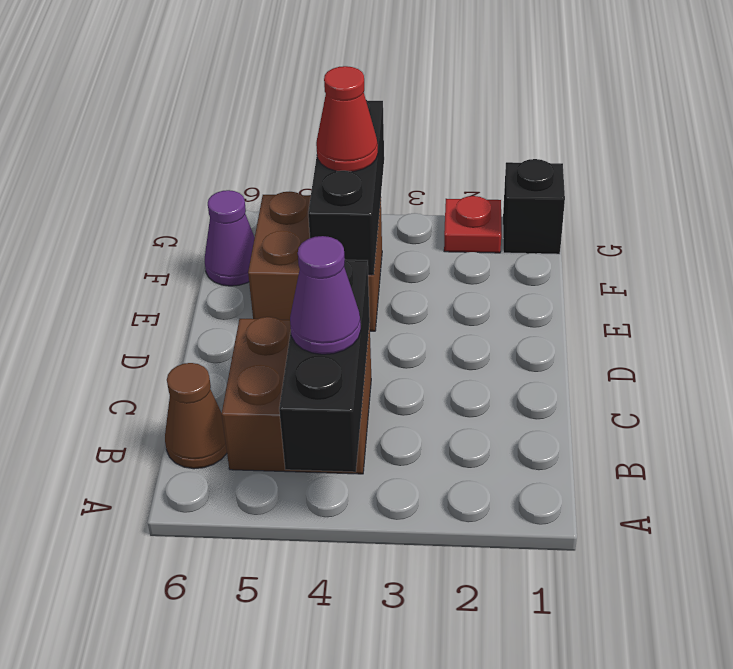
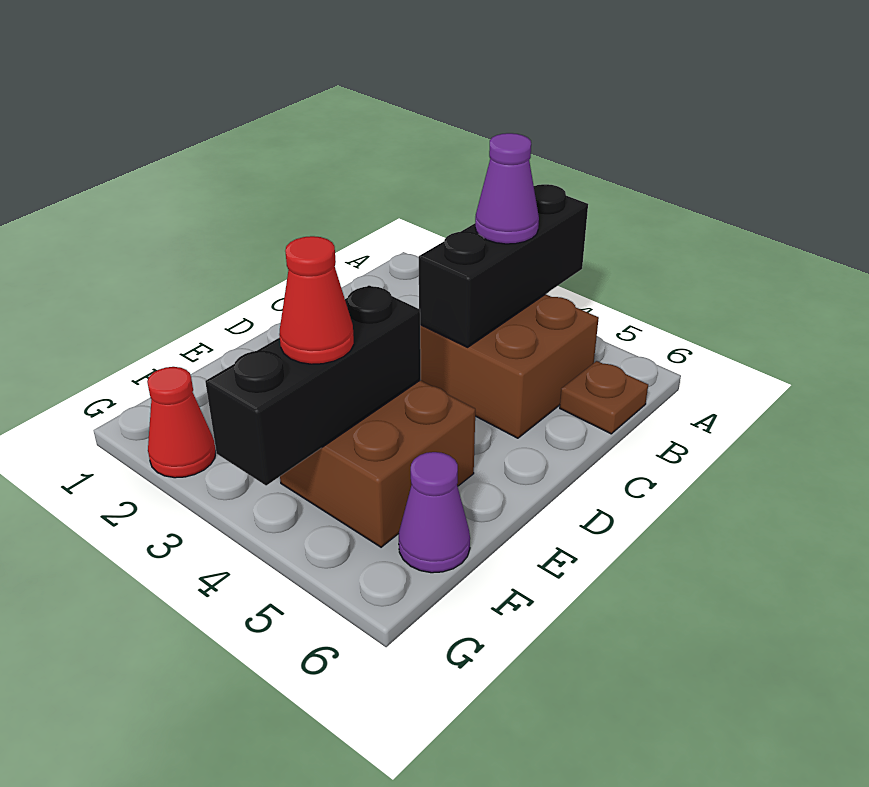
brown 1x1 cone [165,363,227,469] -> brown 1x1 plate [560,361,648,434]
black 1x1 brick [503,159,565,254] -> none
red 1x1 plate [444,196,501,253] -> red 1x1 cone [147,367,216,478]

